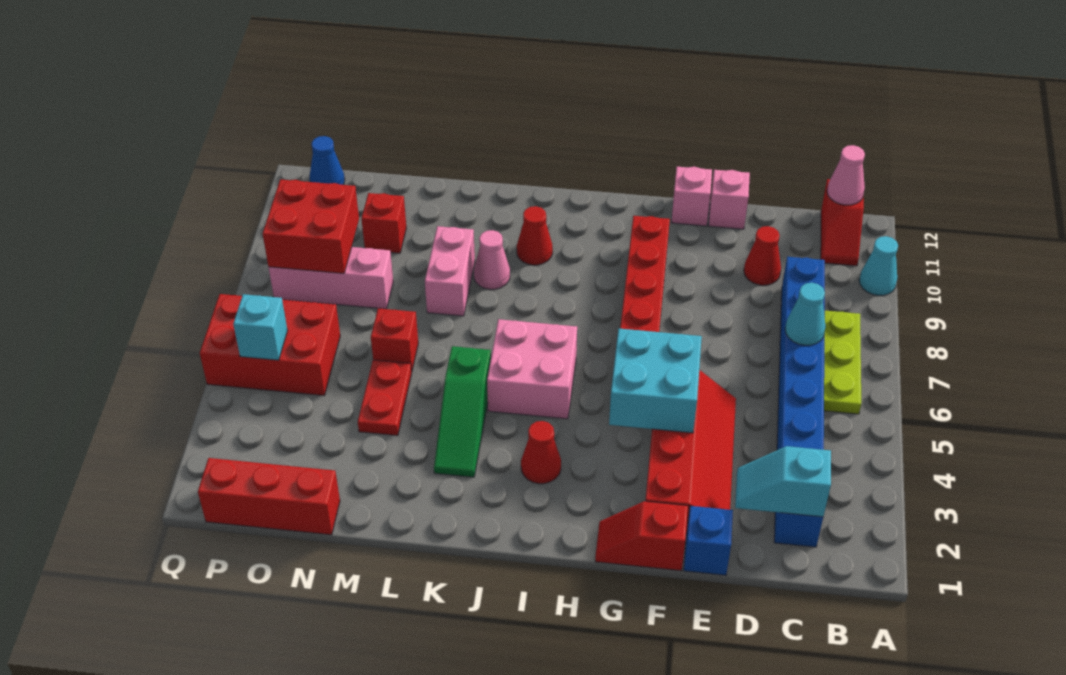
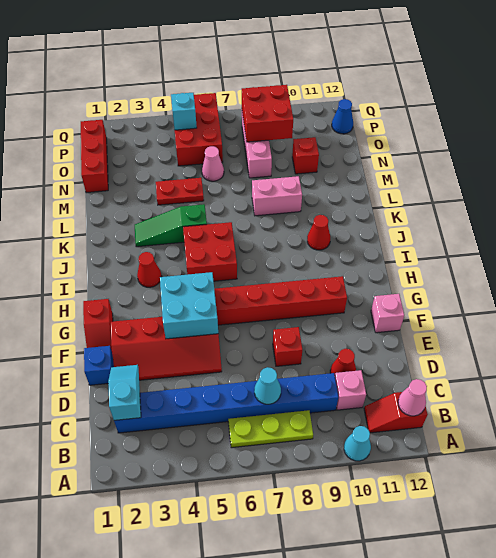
pink 1x1 brick [709,170,750,229] -> pink 1x1 brick moved to [335,370,366,410]
red 1x2 slope [595,501,688,571] -> red 1x2 slope turned to [83,299,113,351]
pink 2x2 brick [487,319,577,419] -> red 2x2 brick [183,222,237,281]
pink 1x1 cone [474,230,510,289] -> pink 1x1 cone moved to [202,146,224,181]
red 1x1 brick [371,308,418,371] -> red 1x1 brick moved to [273,327,302,366]

